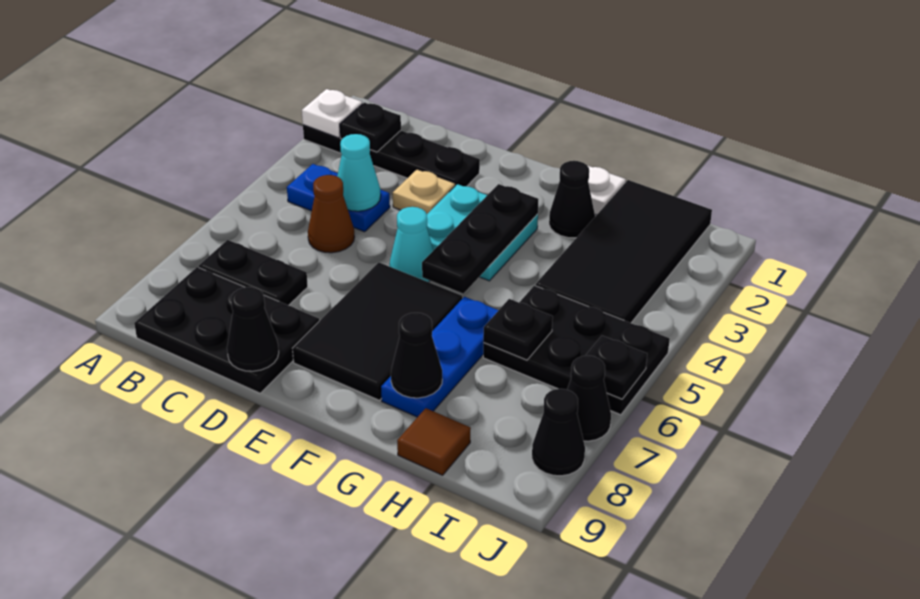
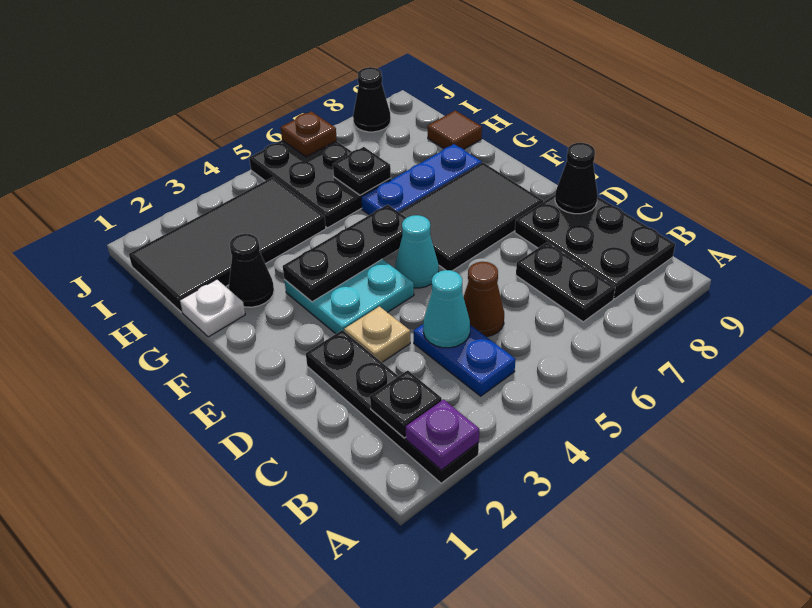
white 1x1 plate [302,89,362,138] -> purple 1x1 plate [406,400,479,470]
black 1x1 cone [391,313,442,398] -> none
black 1x1 plate [585,336,647,399] -> brown 1x1 plate [281,111,337,157]
black 1x1 cone [567,356,611,441] -> none

